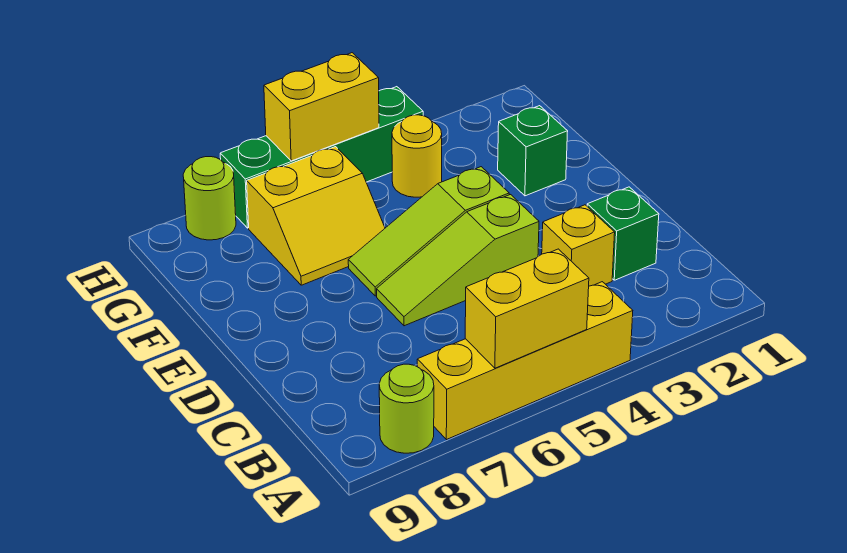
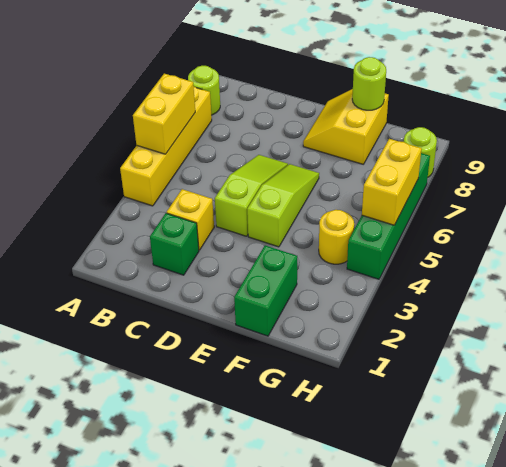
green 1x1 brick [498,106,568,196] -> green 1x2 brick [234,245,297,336]
yellow 2x2 slope [247,147,385,285] -> yellow 2x2 slope moved to [303,89,389,164]
none -> lime 1x1 round brick [352,57,386,110]

